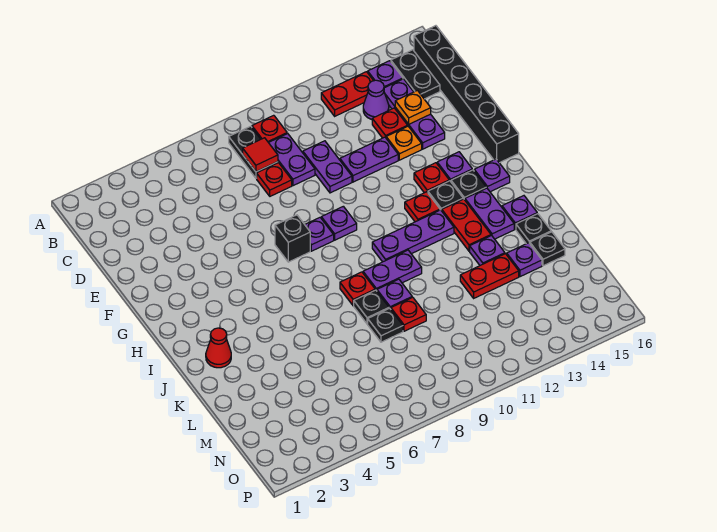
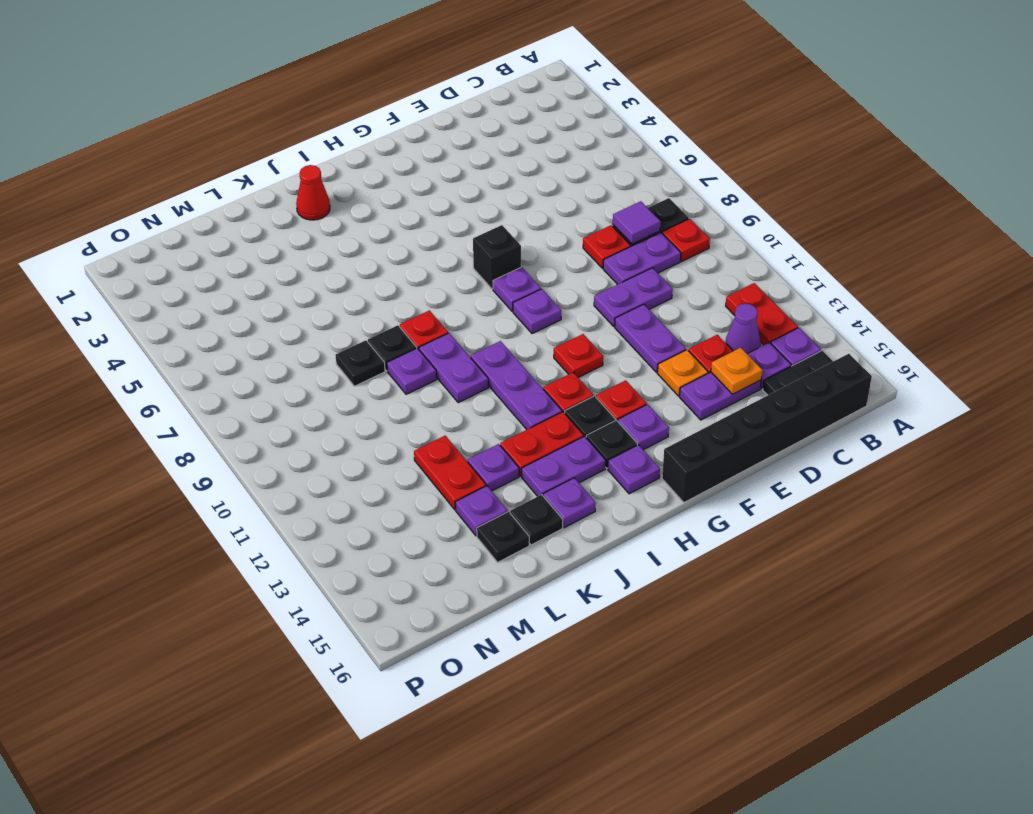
red 1x1 tile [243,138,278,172] -> purple 1x1 tile [613,201,661,244]
red 1x1 plate [391,297,426,331] -> red 1x1 plate moved to [554,334,603,378]

